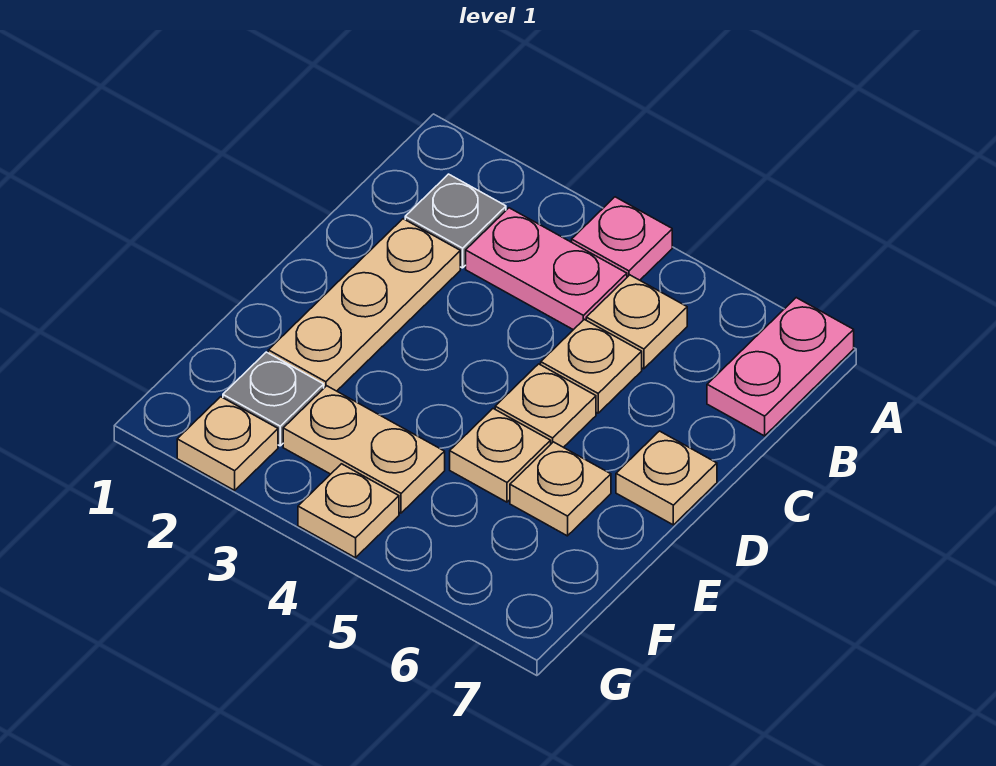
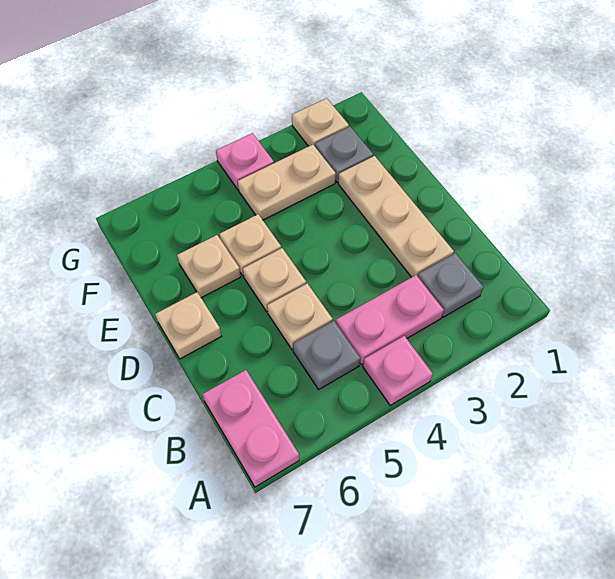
tan 1x1 plate [586,275,687,369] -> grey 1x1 plate [293,321,360,389]
tan 1x1 plate [298,464,399,558] -> pink 1x1 plate [216,133,274,190]

